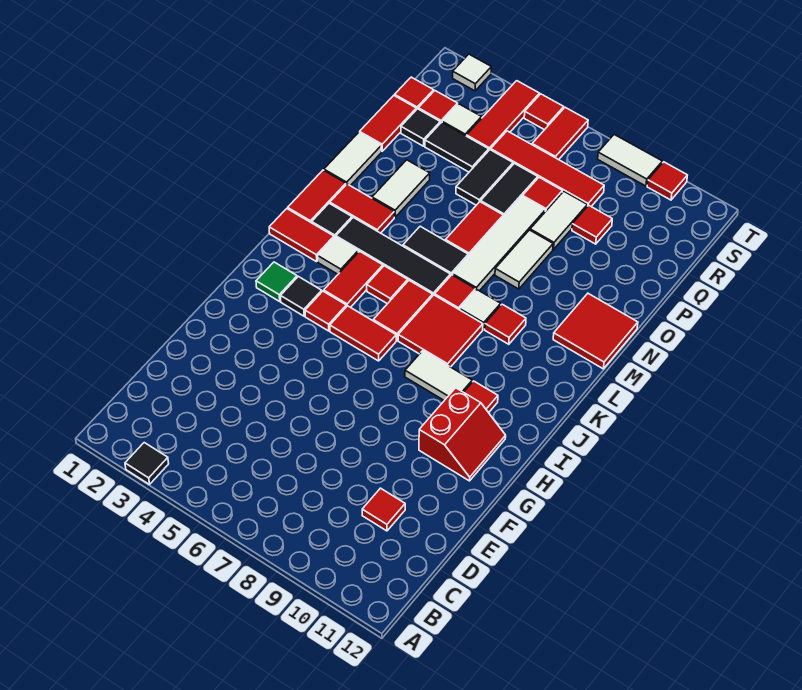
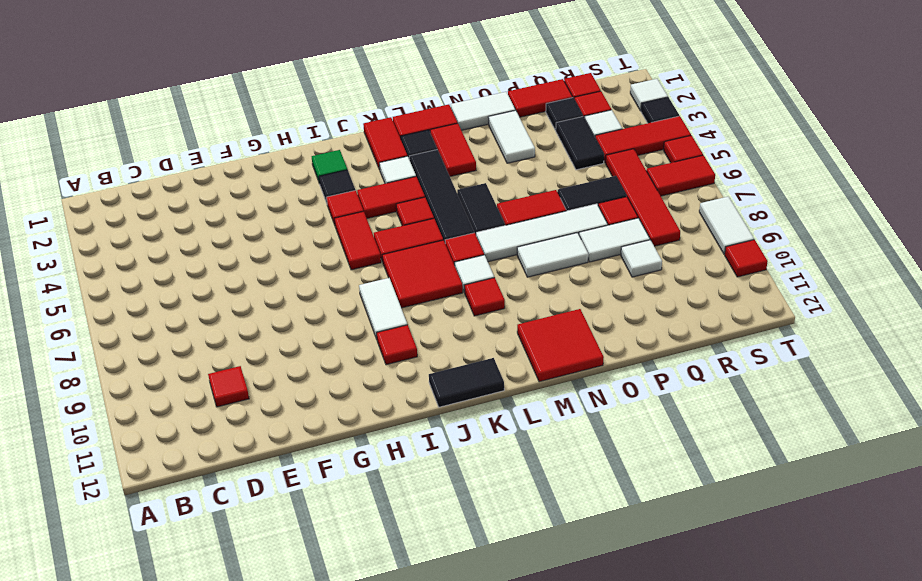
black 1x1 tile [125,443,169,484] -> black 1x1 tile moved to [641,97,679,123]
red 2x2 slope [419,388,506,481] -> none
white 1x2 tile [372,160,430,217] -> white 1x2 tile turned to [488,110,535,163]
black 1x2 tile [456,150,513,205] -> black 1x2 tile moved to [429,358,504,407]
red 1x1 tile [572,205,612,244] -> white 1x1 tile [621,240,662,277]

